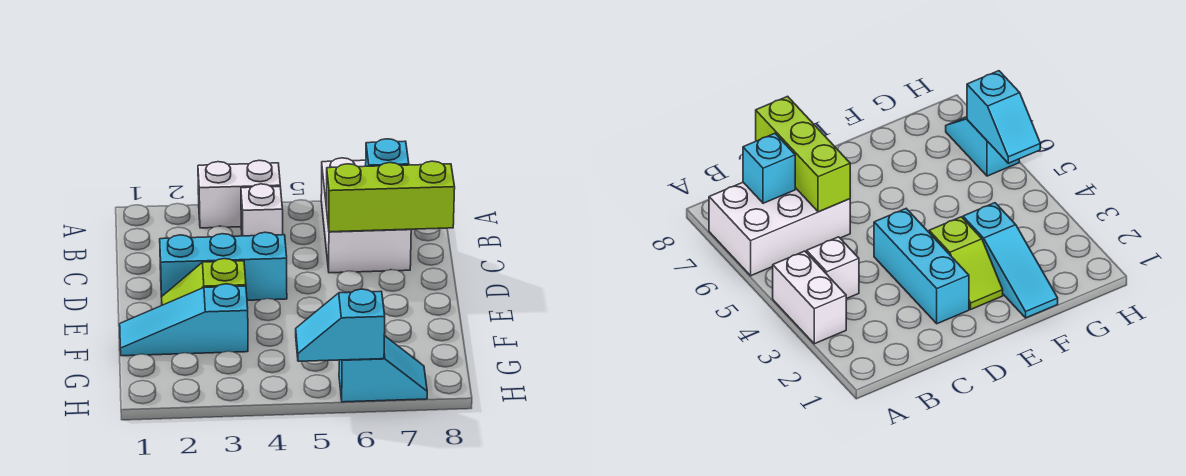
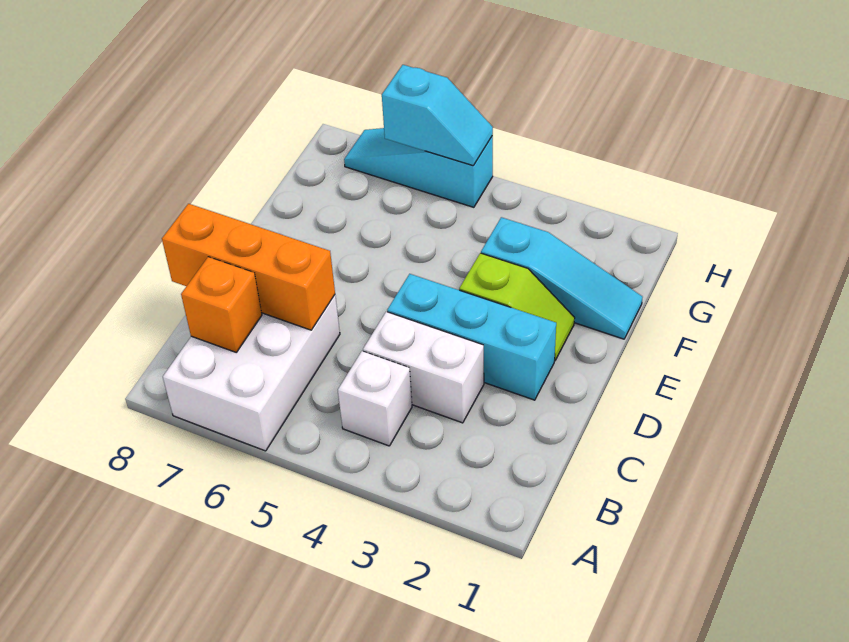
white 1x2 brick [198,160,280,228] -> white 1x2 brick moved to [363,312,484,423]
cyan 1x1 brick [366,139,409,166] -> orange 1x1 brick [181,257,262,352]
lime 1x3 brick [327,161,455,232] -> orange 1x3 brick [162,204,335,330]
cyan 1x2 slope [339,336,427,402] -> cyan 1x3 slope [344,128,493,207]

